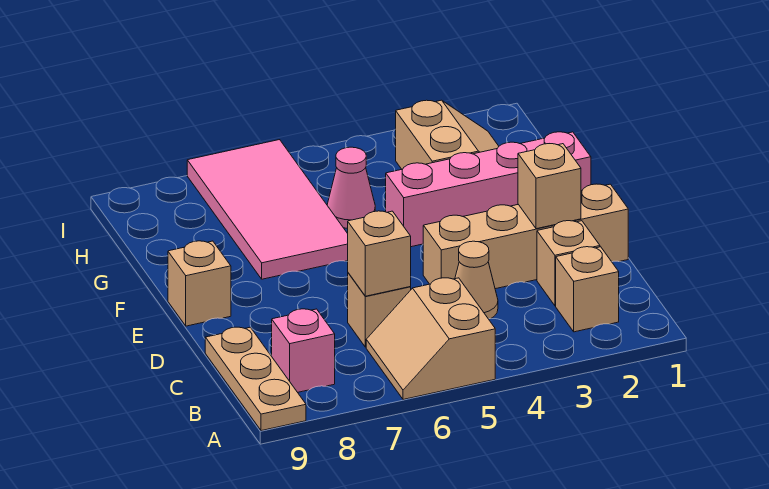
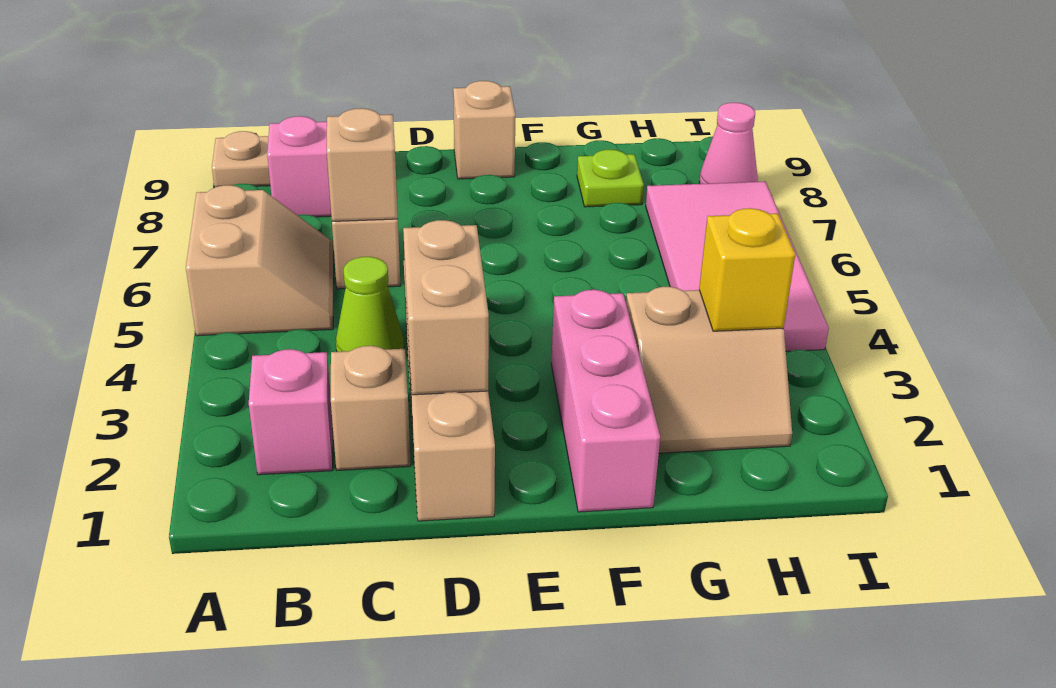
tan 2x2 slope [366,278,495,400] -> tan 2x2 slope turned to [186,185,334,336]
tan 1x1 brick [556,247,619,332] -> pink 1x1 brick [249,349,333,475]
tan 1x1 cone [455,241,498,319] -> lime 1x1 cone [336,257,404,352]
tan 1x1 brick [518,144,581,229] -> tan 1x2 brick [403,220,489,395]
pink 1x4 brick [386,132,591,247] -> pink 1x3 brick [551,290,660,512]
pink 2x4 tile [187,140,348,279] -> pink 2x4 tile turned to [646,181,829,351]
pink 1x1 cone [327,147,375,228] -> pink 1x1 cone moved to [699,103,758,184]
none -> lime 1x1 plate [577,150,644,207]
none -> yellow 1x1 brick [699,208,795,331]

